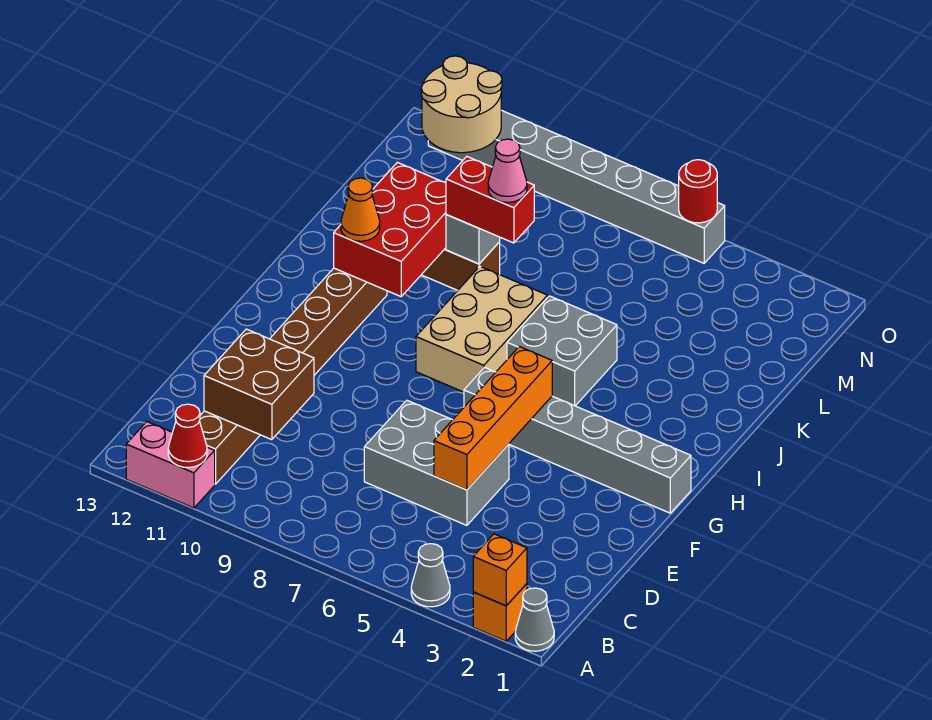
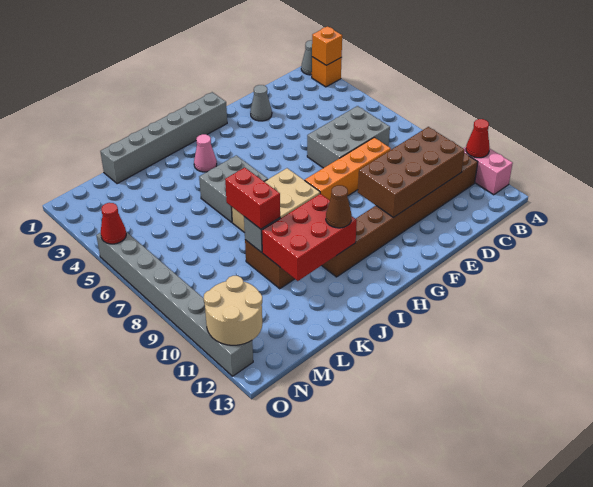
grey 1x1 cone [411,544,450,607] -> grey 1x1 cone moved to [250,85,272,121]
brown 2x2 brick [204,329,314,440] -> brown 2x4 brick [358,127,465,218]
grey 2x3 brick [364,400,509,525] -> grey 2x3 brick turned to [307,106,390,168]
orange 1x4 brick [434,347,552,490] -> orange 1x4 brick moved to [305,138,391,200]
grey 1x6 brick [464,367,691,513] -> grey 1x6 brick turned to [100,92,227,184]
orange 1x1 cone [341,178,380,241] -> brown 1x1 cone [326,185,352,228]
pink 1x1 cone [488,139,527,202] -> pink 1x1 cone moved to [194,134,217,172]
red 1x1 round brick [679,160,717,223] -> red 1x1 cone [101,203,126,244]

